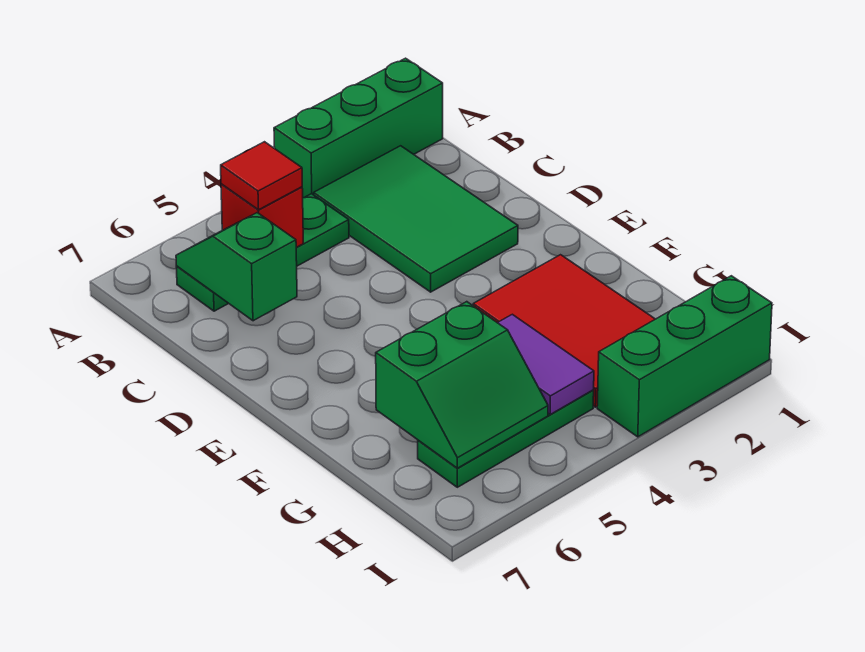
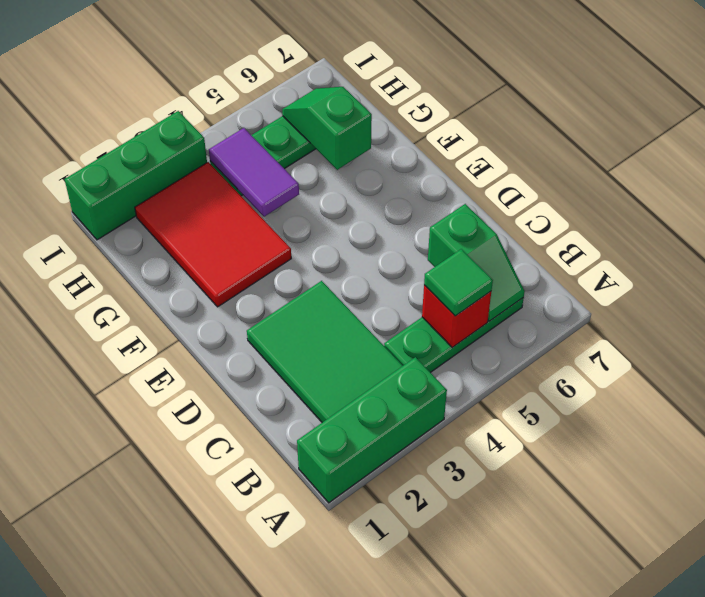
red 1x1 tile [221,142,302,210] -> green 1x1 tile [424,249,493,316]
green 2x2 slope [376,302,548,468] -> green 1x2 slope [282,87,372,170]

